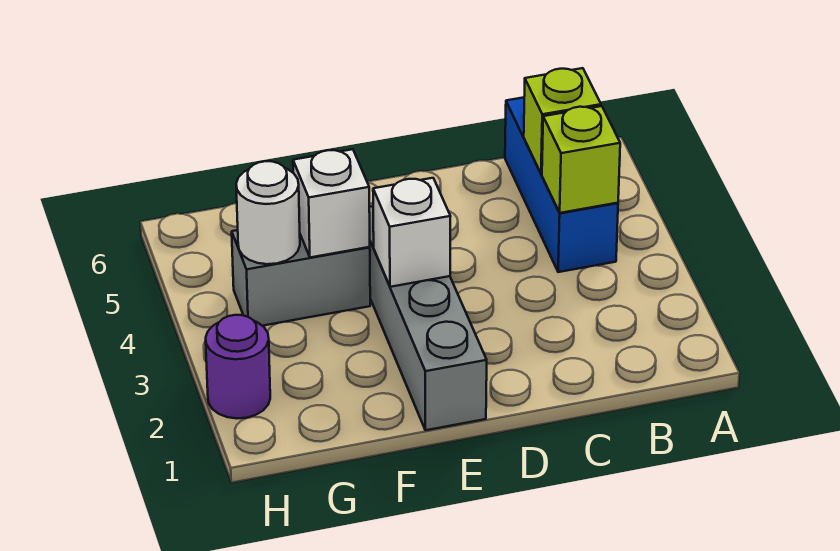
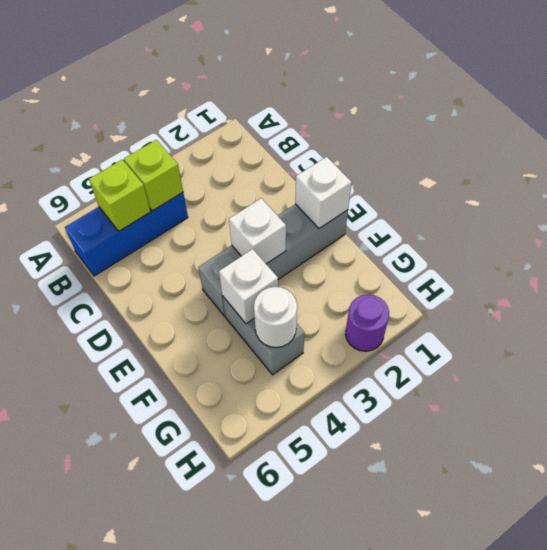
none -> white 1x1 brick [295,157,352,229]

